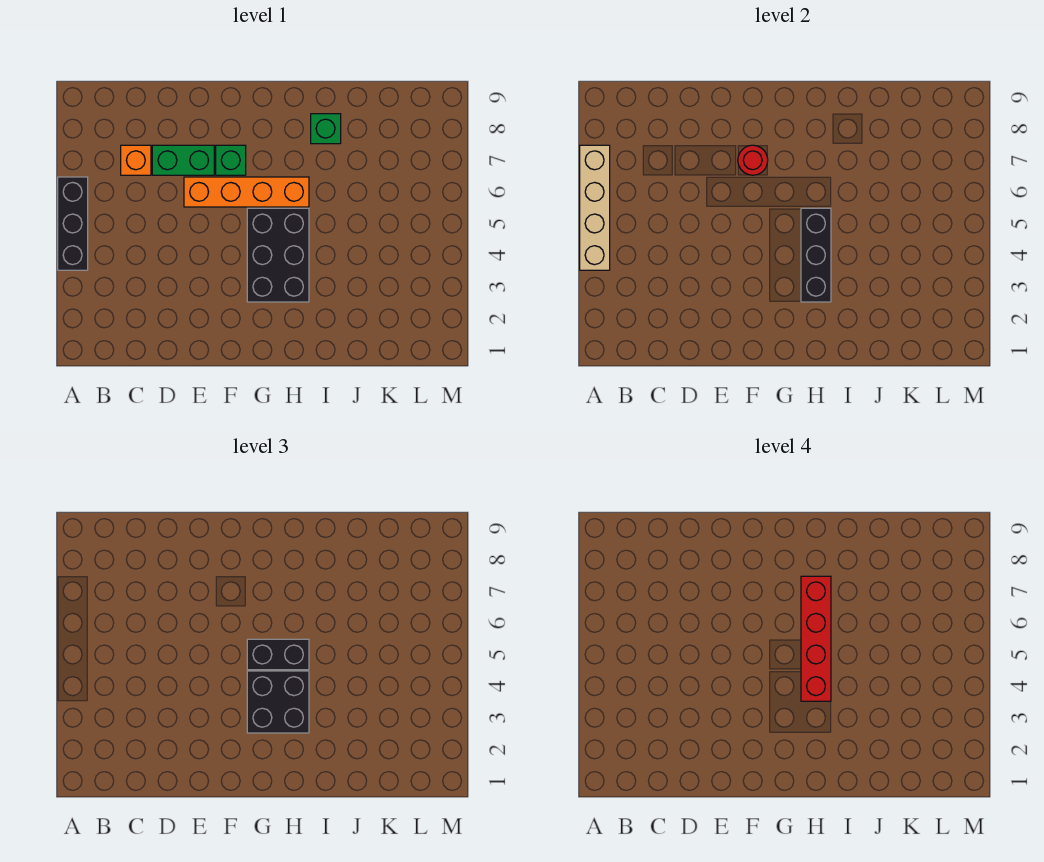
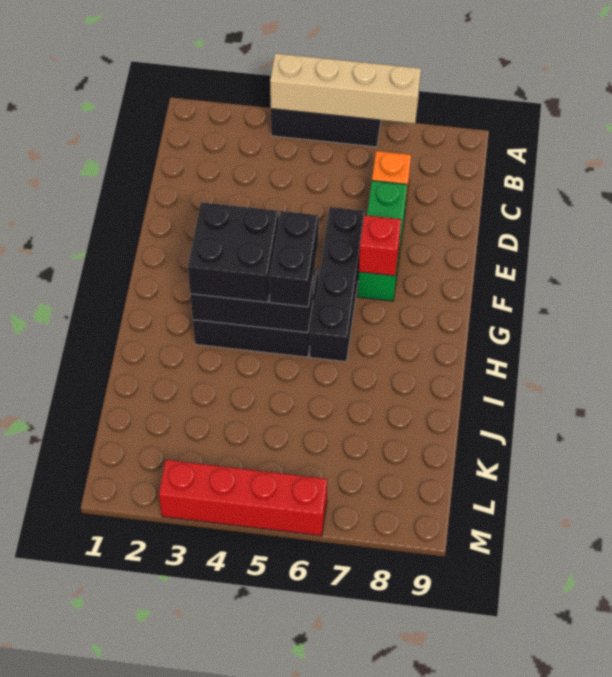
orange 1x4 brick [184,177,309,207] -> black 1x4 brick [310,207,366,362]
red 1x1 round brick [738,145,768,175] -> red 1x1 brick [359,215,401,276]
red 1x4 brick [801,576,831,701] -> red 1x4 brick moved to [159,460,327,536]
green 1x1 brick [311,114,341,144] -> none

